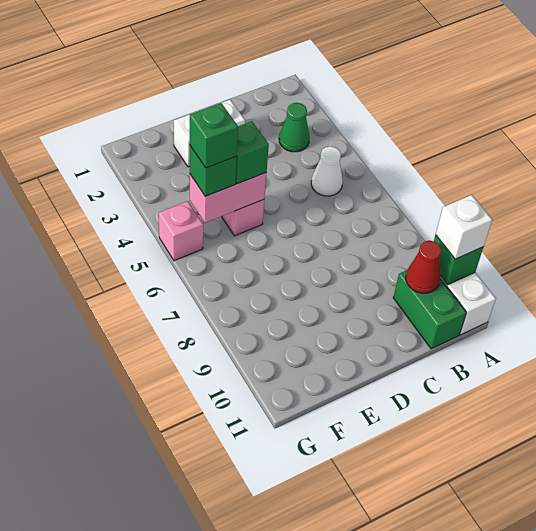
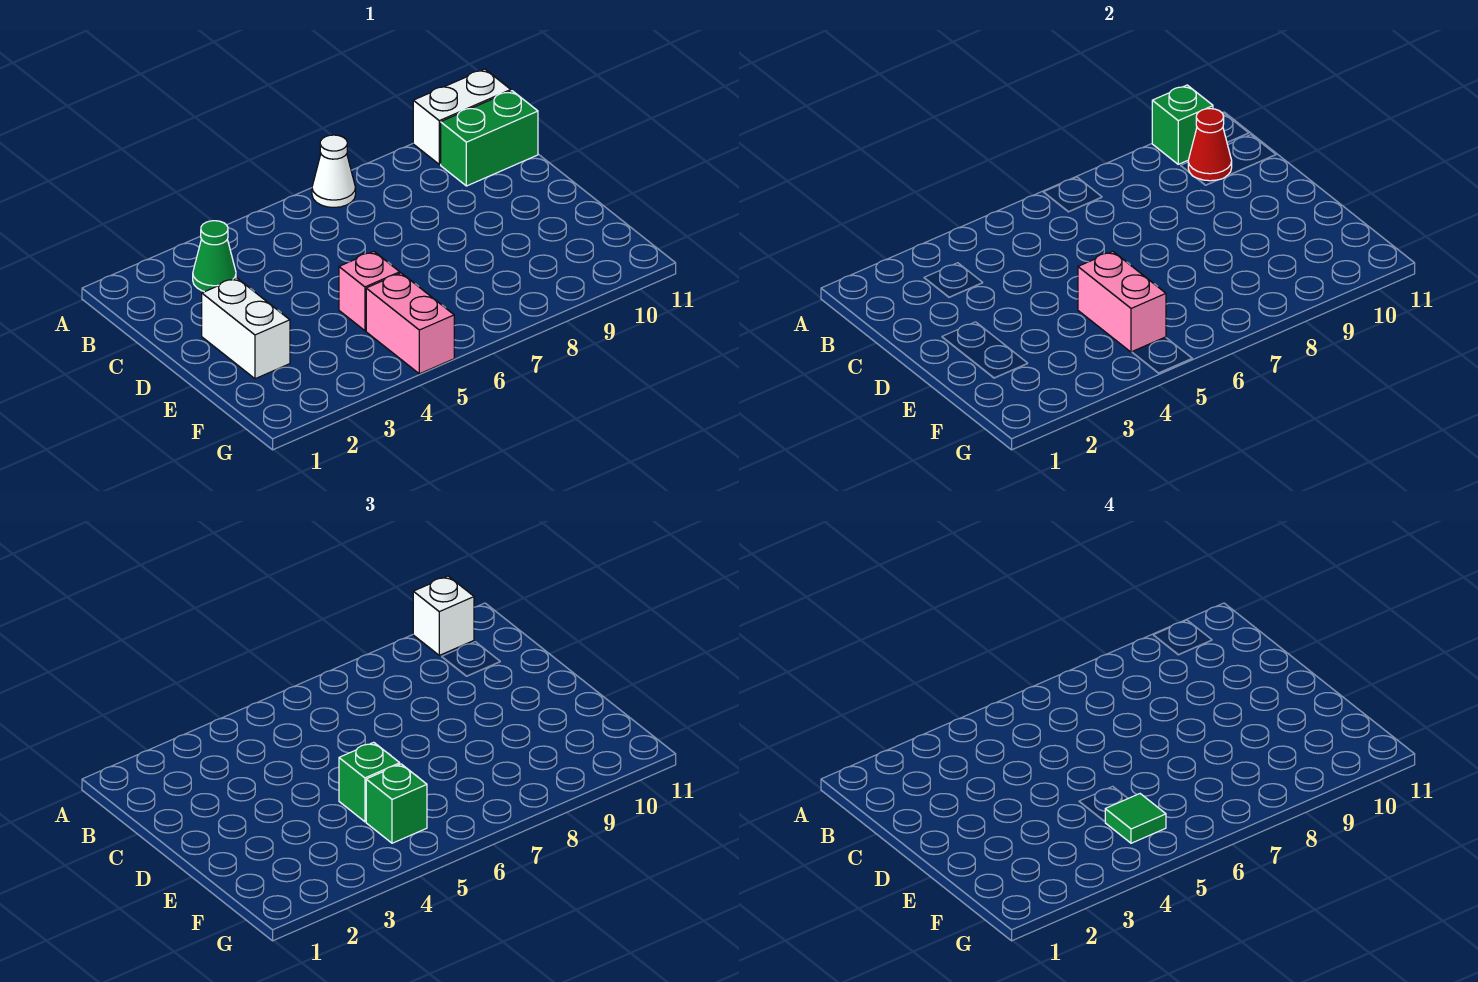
white 1x1 cone [311,146,343,196] -> white 1x1 cone moved to [312,135,356,207]
green 1x1 brick [190,103,238,168] -> green 1x1 tile [1105,794,1166,843]
pink 1x1 brick [158,201,203,261] -> pink 1x2 brick [366,273,454,374]

